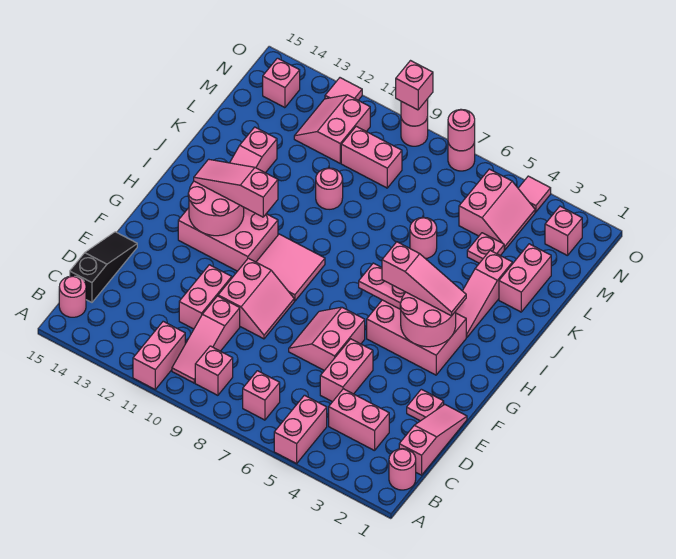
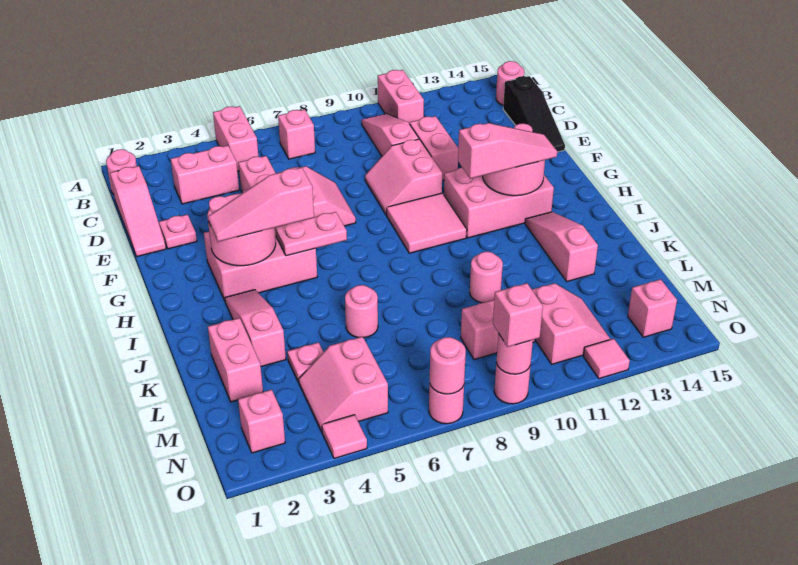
pink 1x1 brick [195,346,233,395] -> none

